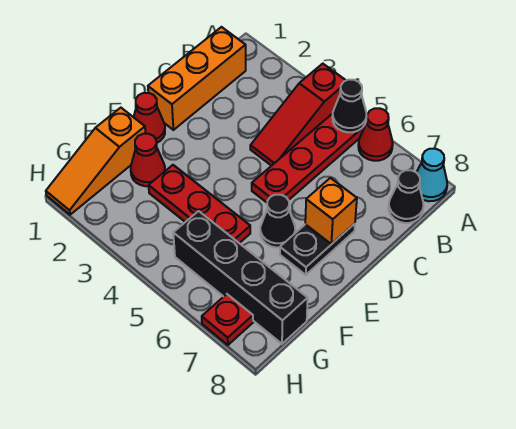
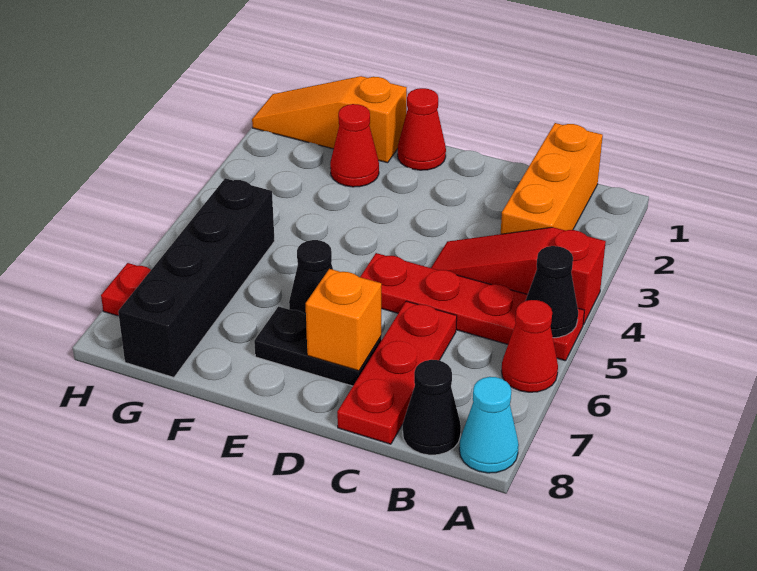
orange 1x3 brick [148,27,246,130] -> orange 1x3 brick turned to [501,123,603,234]
red 1x3 plate [149,165,250,243] -> red 1x3 plate moved to [337,301,457,444]

